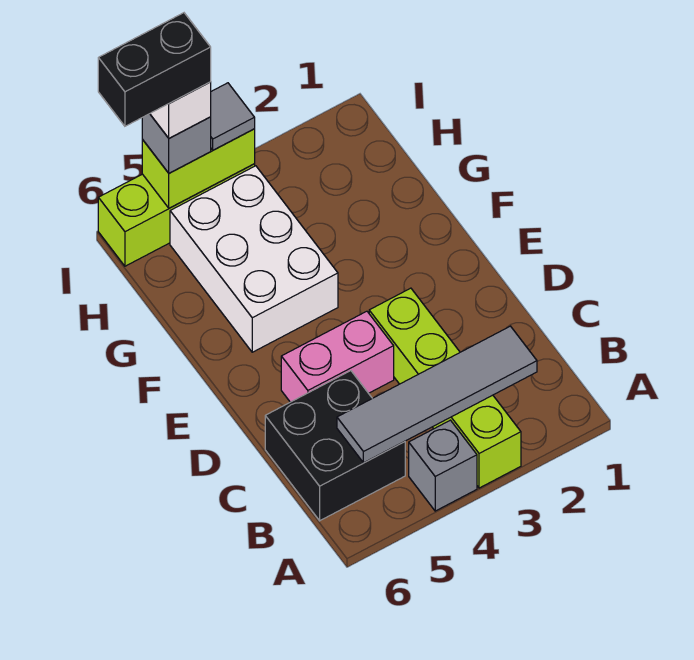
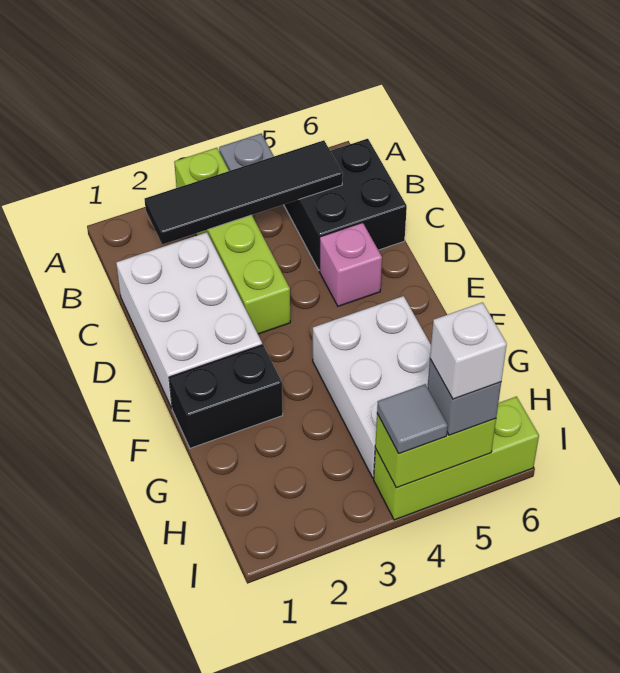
grey 1x4 tile [337,326,537,463] -> black 1x4 tile [145,140,343,244]
none -> white 2x3 brick [116,232,262,408]
pink 1x2 brick [281,311,394,402] -> pink 1x1 brick [319,223,382,306]
black 1x2 brick [98,13,211,126] -> black 1x2 brick moved to [169,345,283,448]

